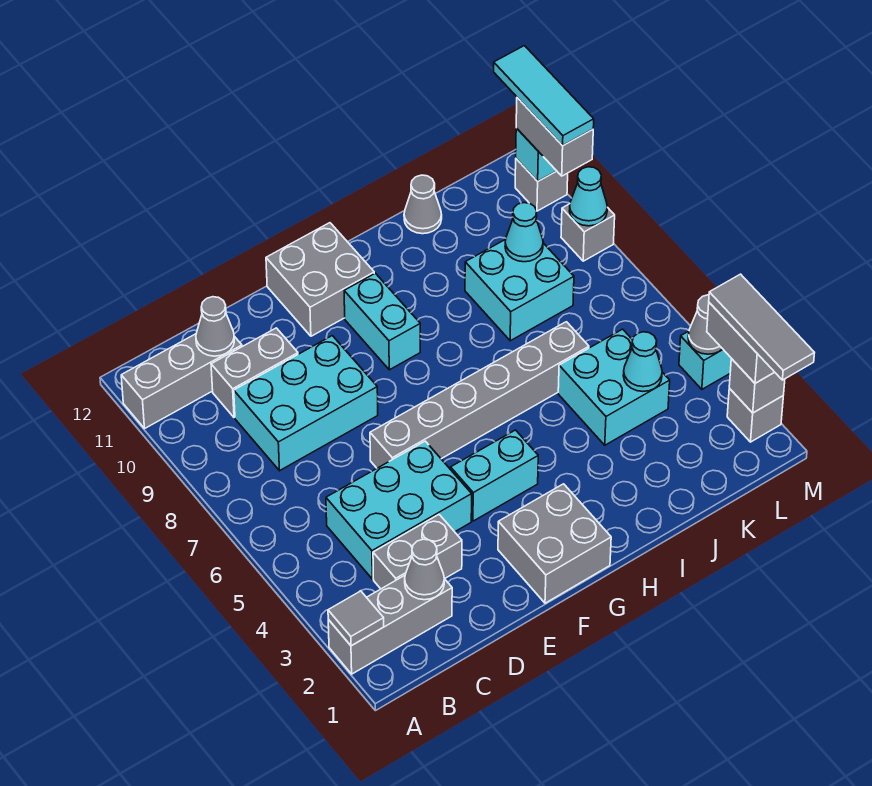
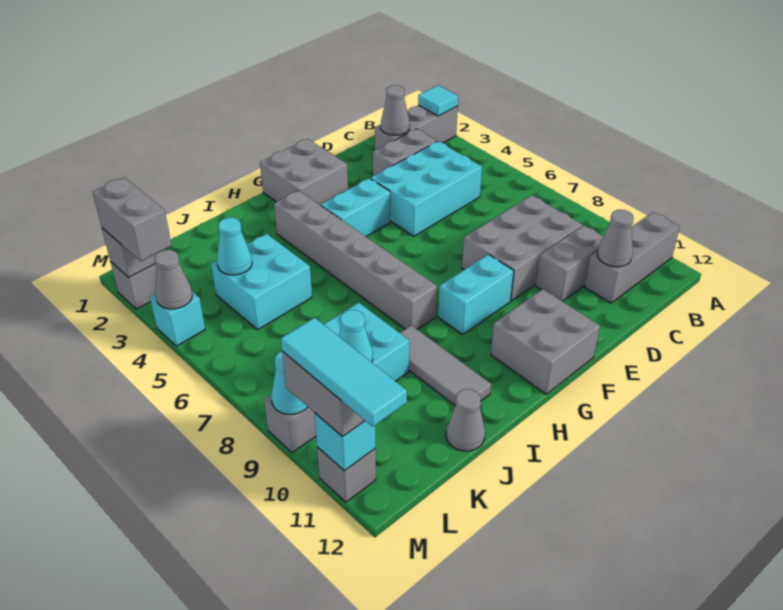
grey 1x1 tile [328,591,384,646] -> cyan 1x1 tile [418,85,458,116]
cyan 2x3 brick [234,336,378,471] -> grey 2x3 brick [462,195,582,301]
grey 1x6 brick [370,322,589,468] -> grey 1x6 brick turned to [274,191,437,330]
cyan 1x2 brick [344,273,420,370] -> cyan 1x2 brick turned to [438,254,514,335]
grey 1x3 tile [709,274,814,380] -> grey 1x3 tile moved to [400,325,491,406]

